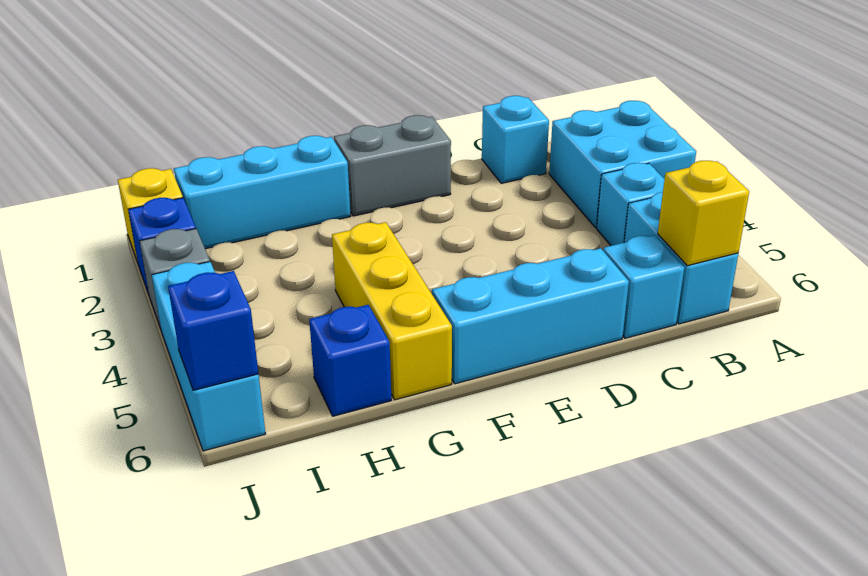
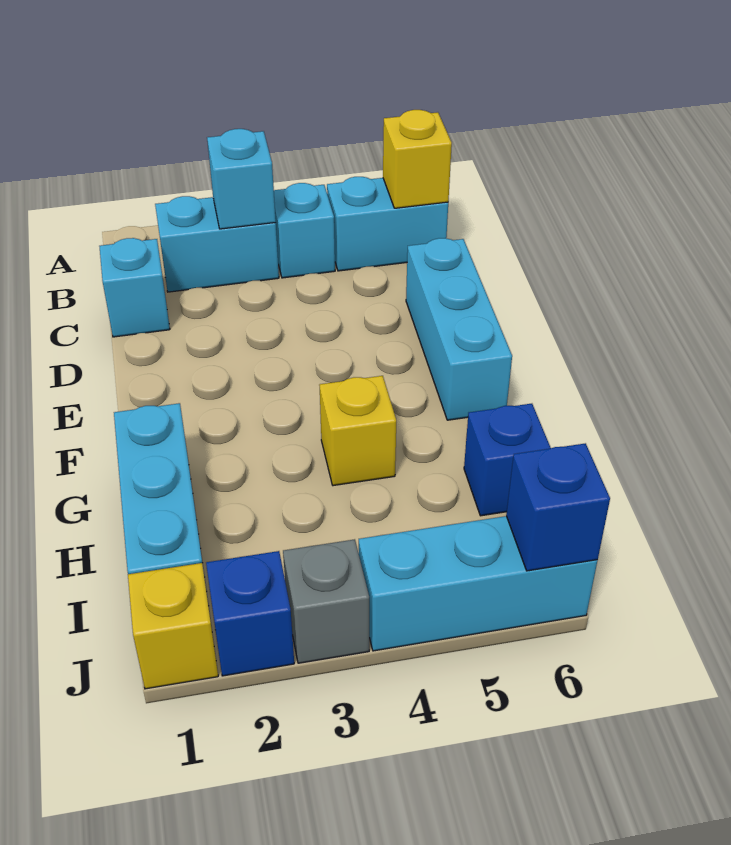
cyan 2x2 brick [549,101,696,228] -> cyan 1x2 brick [155,196,279,292]
cyan 1x1 brick [603,235,684,338] -> cyan 1x1 brick moved to [207,129,276,229]
grey 1x2 brick [334,115,451,216] -> none
yellow 1x3 brick [332,222,452,400] -> yellow 1x1 brick [320,376,396,486]

